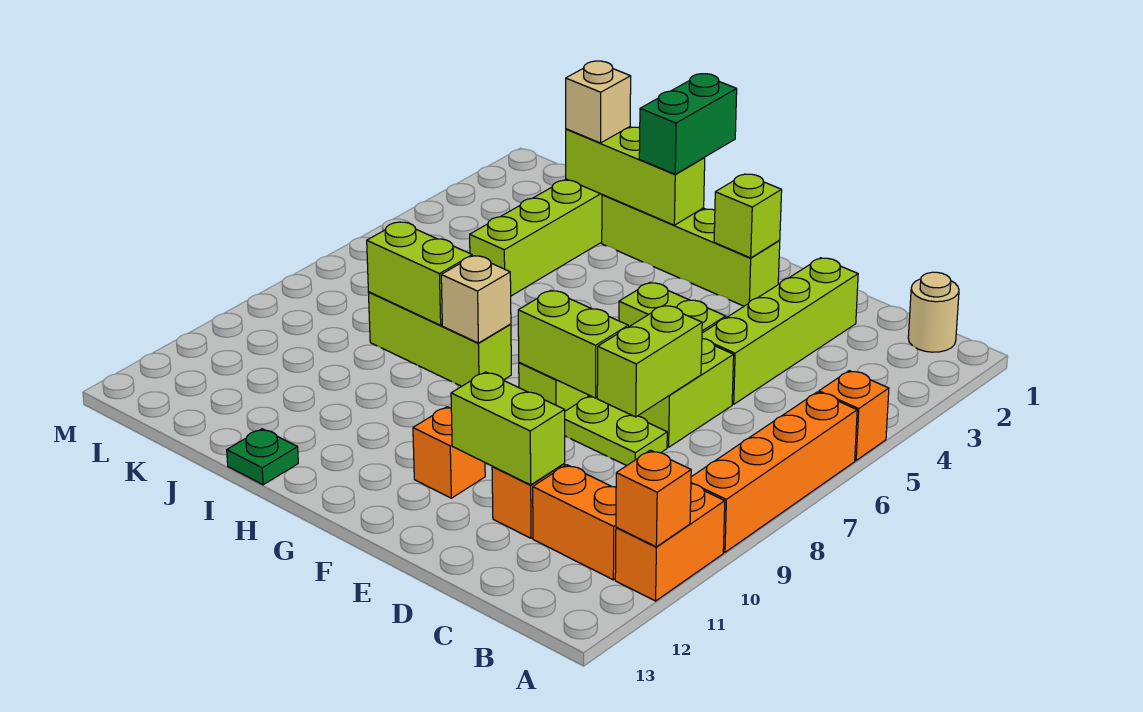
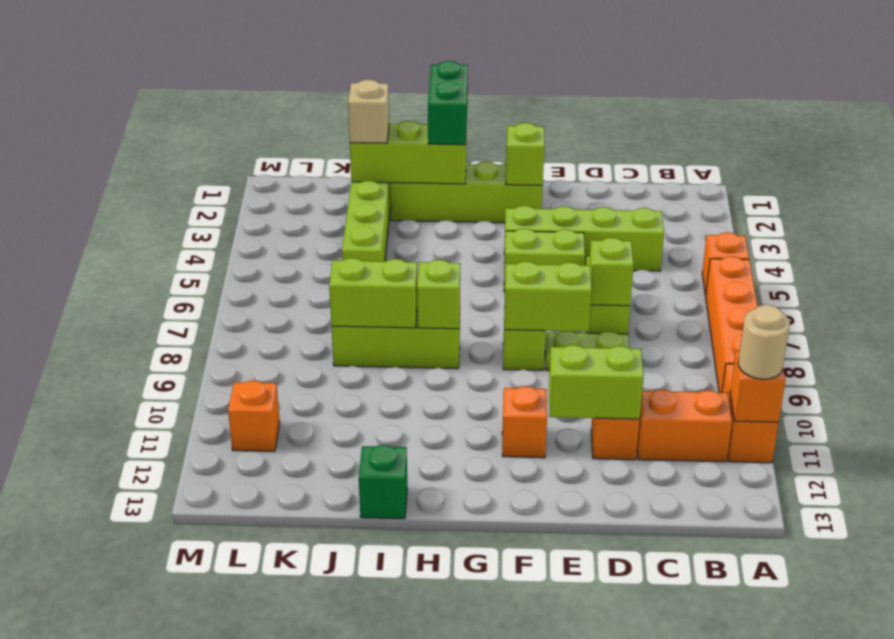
tan 1x1 round brick [908,272,959,352] -> tan 1x1 round brick moved to [738,305,790,379]
lime 1x4 brick [702,258,858,404] -> lime 1x4 brick turned to [504,206,664,271]
lime 1x2 brick [597,305,702,417] -> lime 1x1 brick [589,238,634,306]
tan 1x1 brick [441,256,511,343] -> lime 1x1 brick [417,260,460,329]
green 1x1 plate [227,429,298,485] -> green 1x1 brick [359,445,407,519]
none -> orange 1x1 brick [228,380,280,452]

